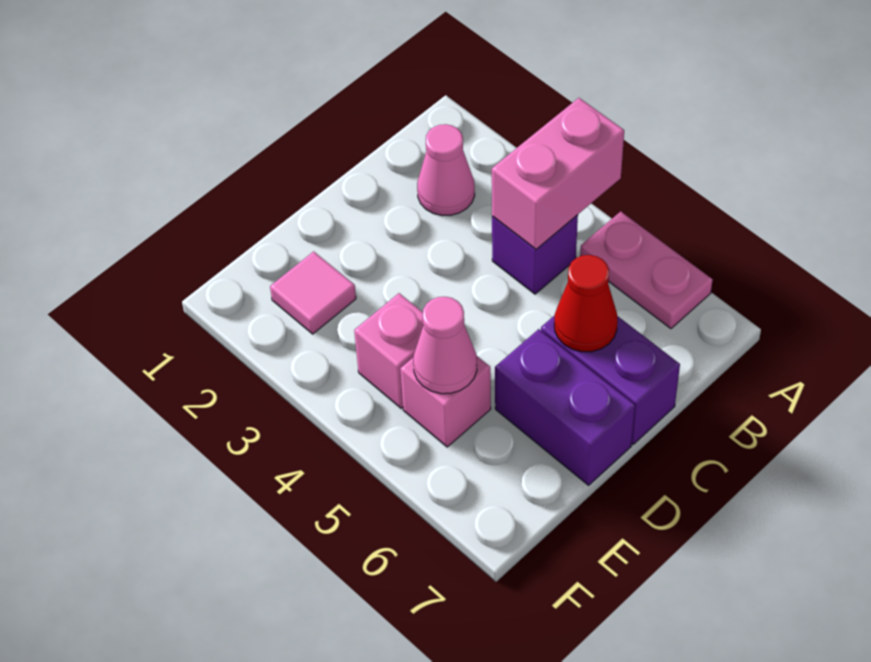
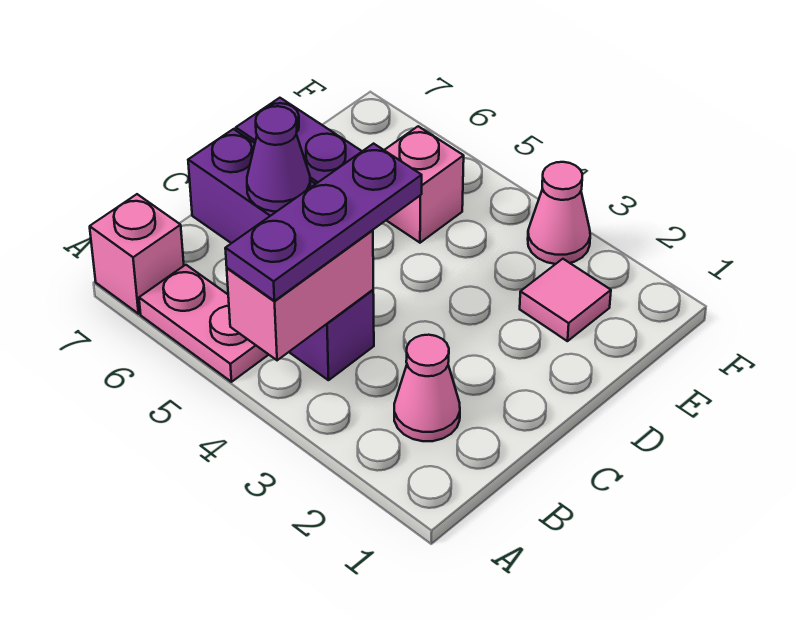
none -> purple 1x3 plate [225,144,422,301]
red 1x1 cone [554,255,618,352] -> purple 1x1 cone [247,106,310,212]
pink 1x1 brick [354,293,423,408] -> pink 1x1 brick moved to [90,194,184,314]
pink 1x1 cone [413,297,477,394] -> pink 1x1 cone moved to [528,162,590,264]

